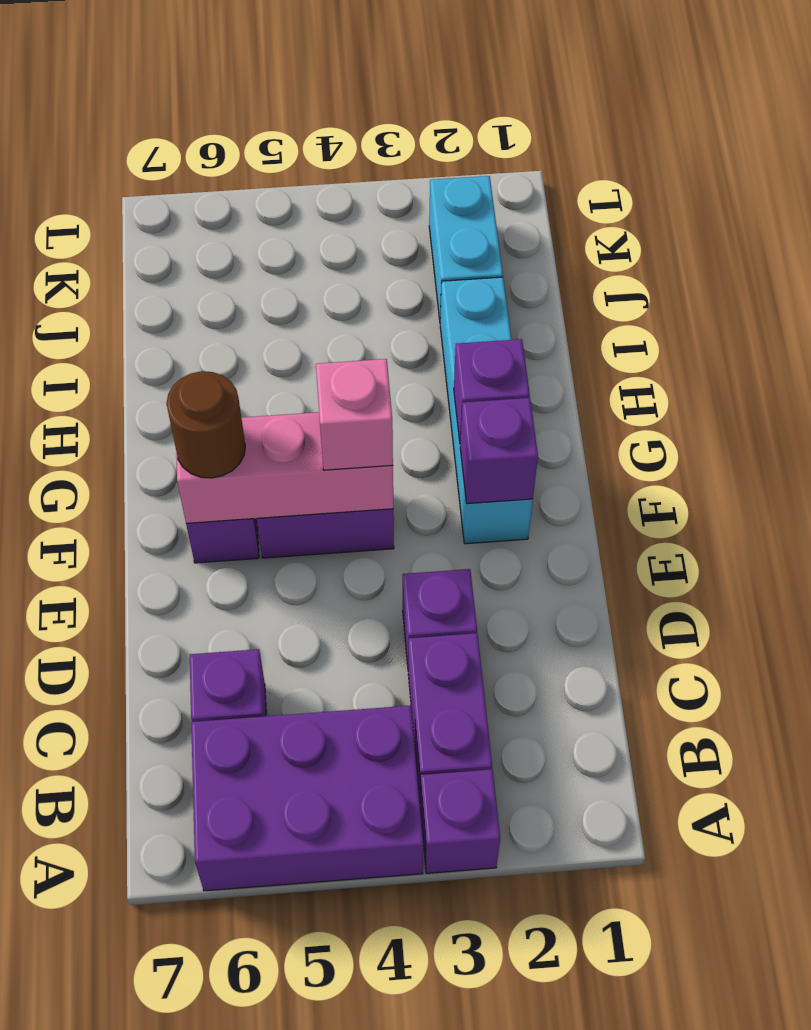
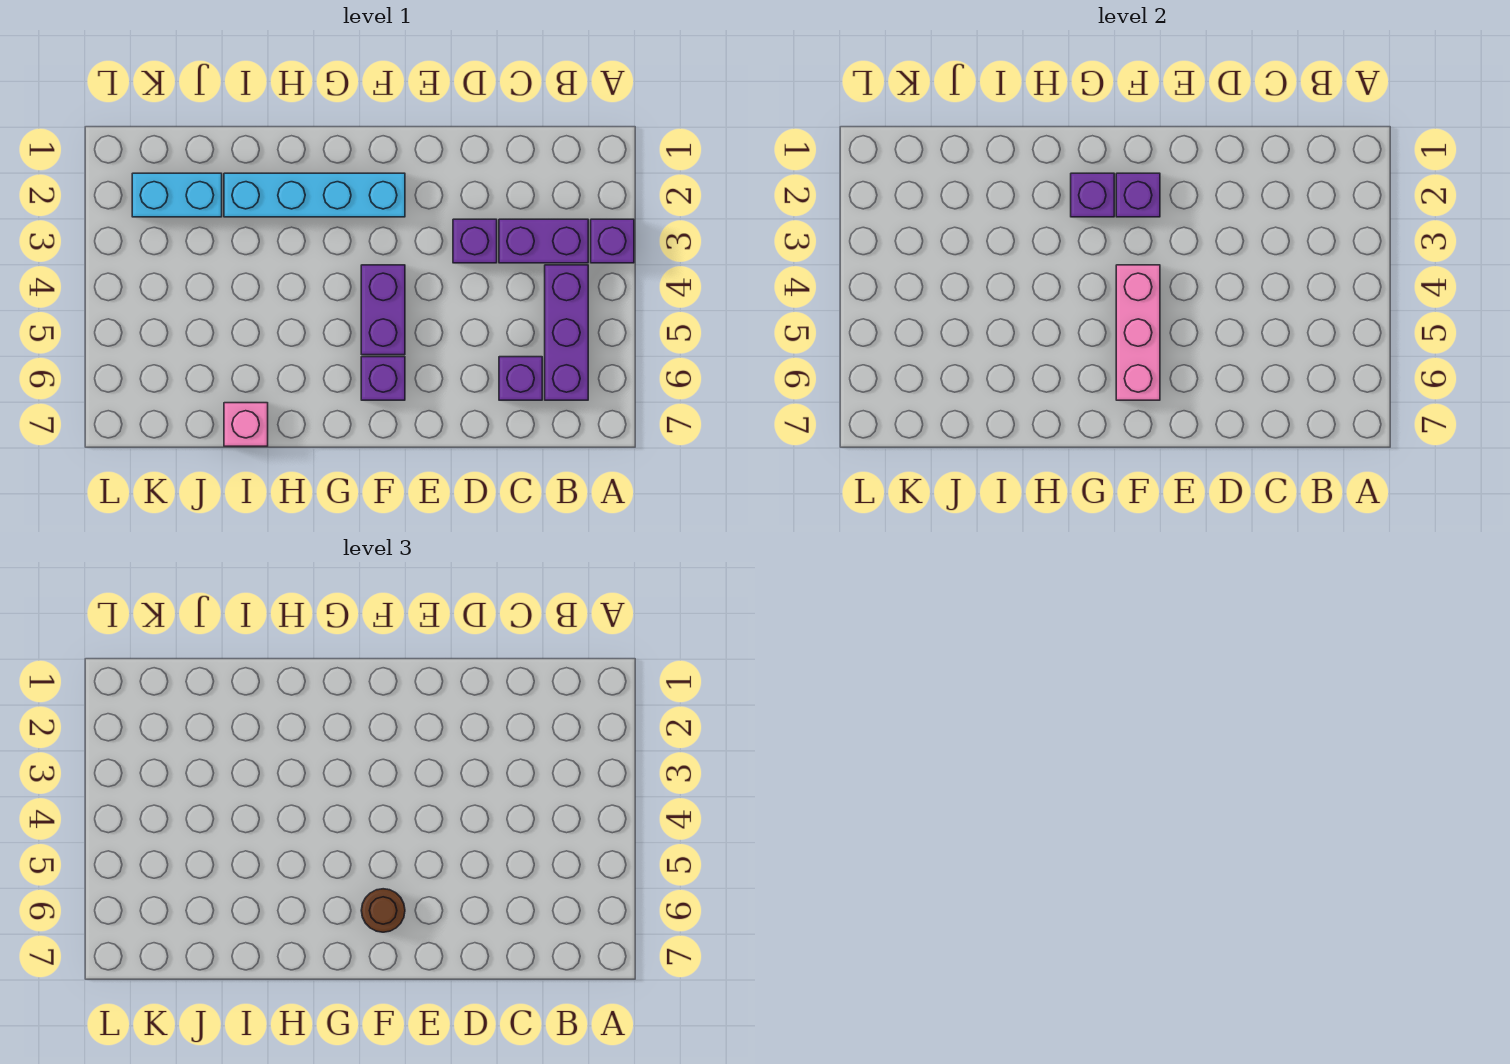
purple 2x3 brick [191,706,423,891] -> purple 1x3 brick [545,265,588,400]
pink 1x1 brick [316,359,393,470] -> pink 1x1 brick moved to [224,403,268,446]

